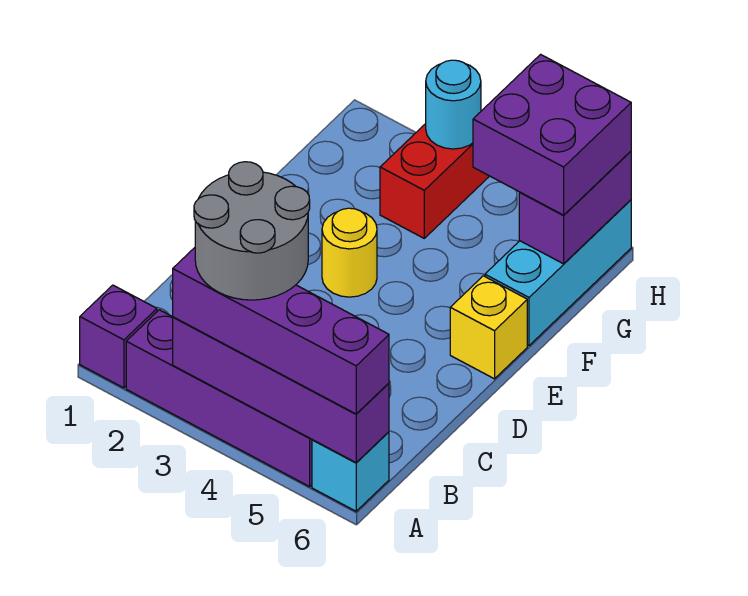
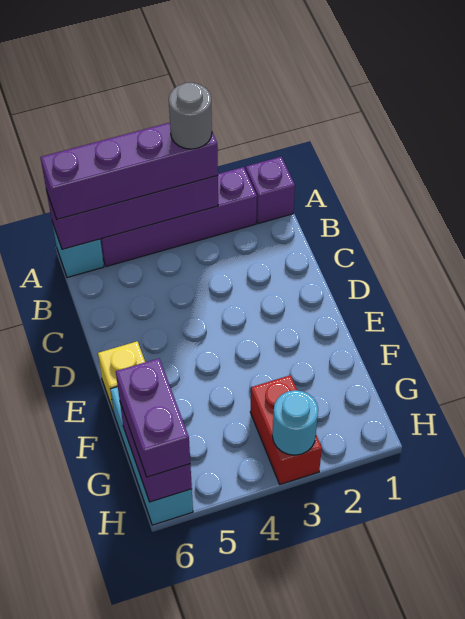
grey 2x2 round brick [194,162,310,300] -> grey 1x1 round brick [169,82,212,149]
yellow 1x1 round brick [322,208,377,297] -> none
purple 2x2 brick [473,54,631,215] -> purple 1x2 brick [116,358,190,477]

